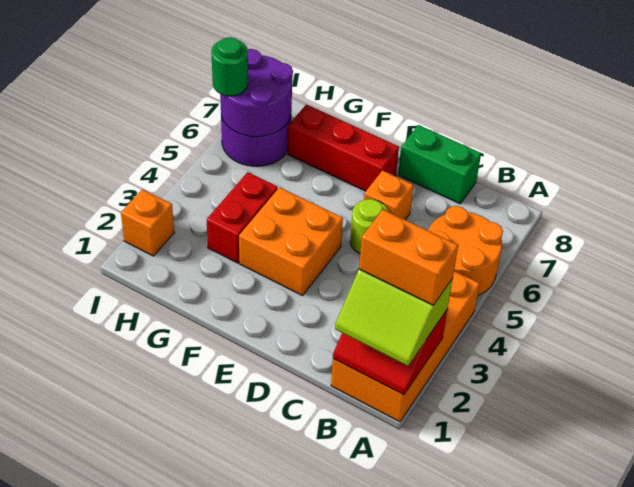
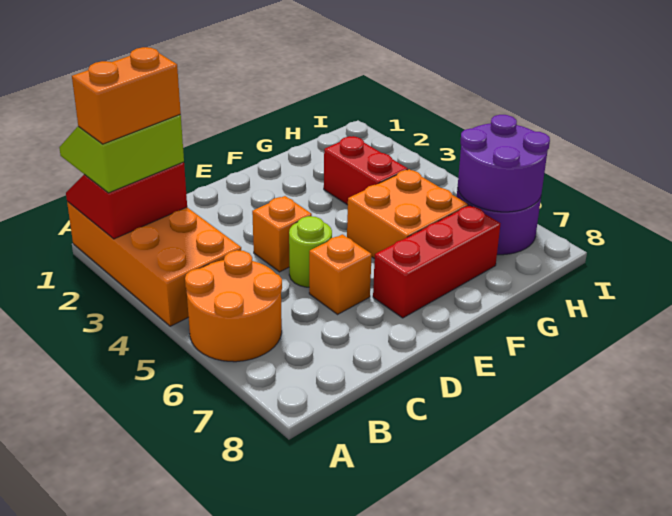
green 1x2 brick [398,125,481,204] -> none
orange 2x2 brick [239,187,343,296] -> orange 2x2 brick moved to [347,169,468,259]
orange 1x1 brick [121,189,174,256] -> orange 1x1 brick moved to [252,196,312,272]
green 1x1 round brick [212,37,248,96] -> none

